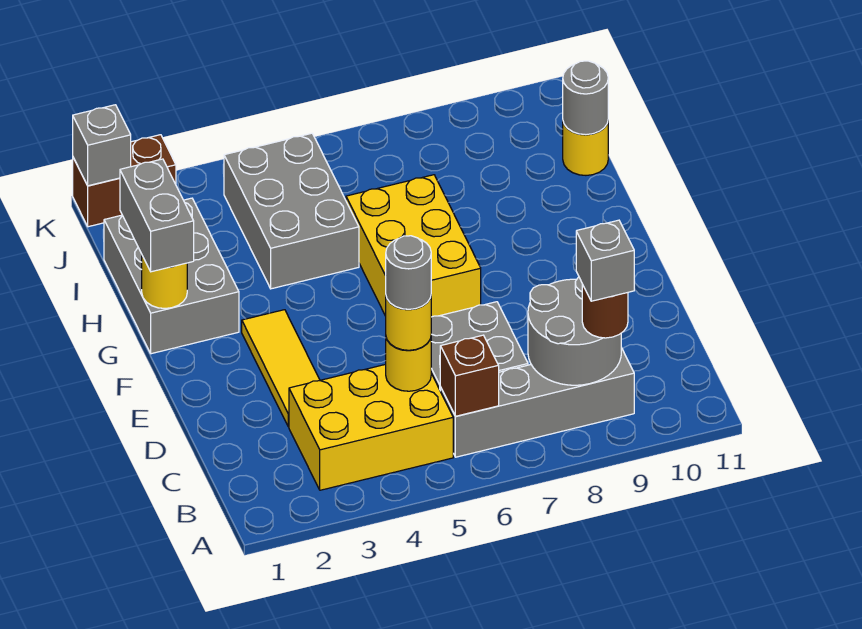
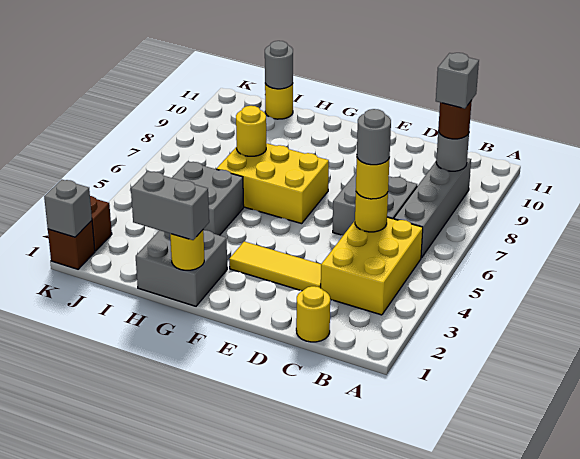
brown 1x1 brick [440,335,499,416] -> none
grey 2x2 round brick [528,277,621,385] -> grey 1x1 round brick [436,131,469,171]
none -> yellow 1x1 round brick [296,286,330,342]
grey 2x3 brick [104,198,239,354] -> grey 2x2 brick [136,230,227,306]
grey 2x3 brick [224,133,359,289] -> grey 2x2 brick [172,161,244,235]
none -> yellow 1x1 round brick [236,106,266,156]

